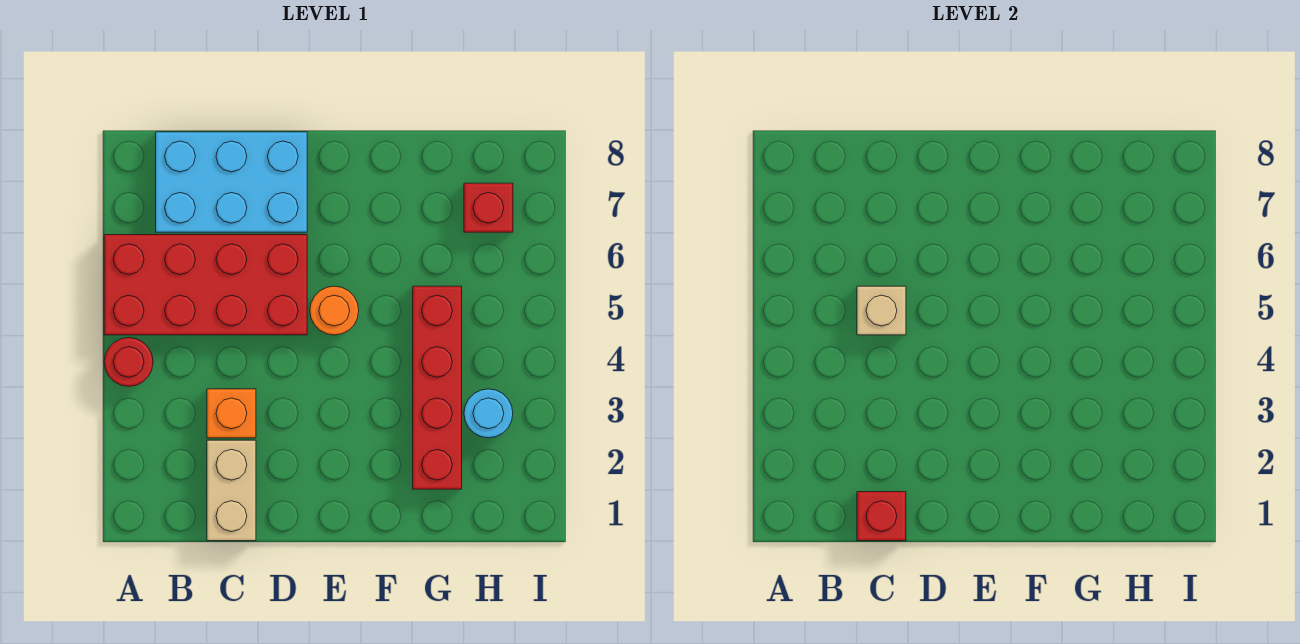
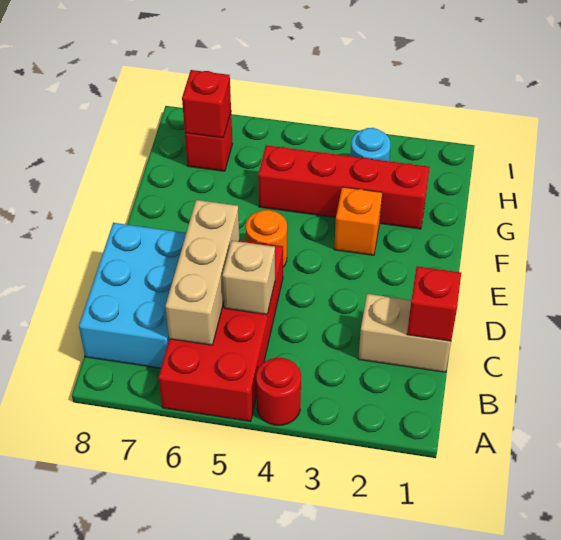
none -> tan 1x3 brick [165,200,240,345]
orange 1x1 brick [207,389,256,438] -> orange 1x1 brick moved to [334,187,382,255]
none -> red 1x1 brick [182,70,231,138]

